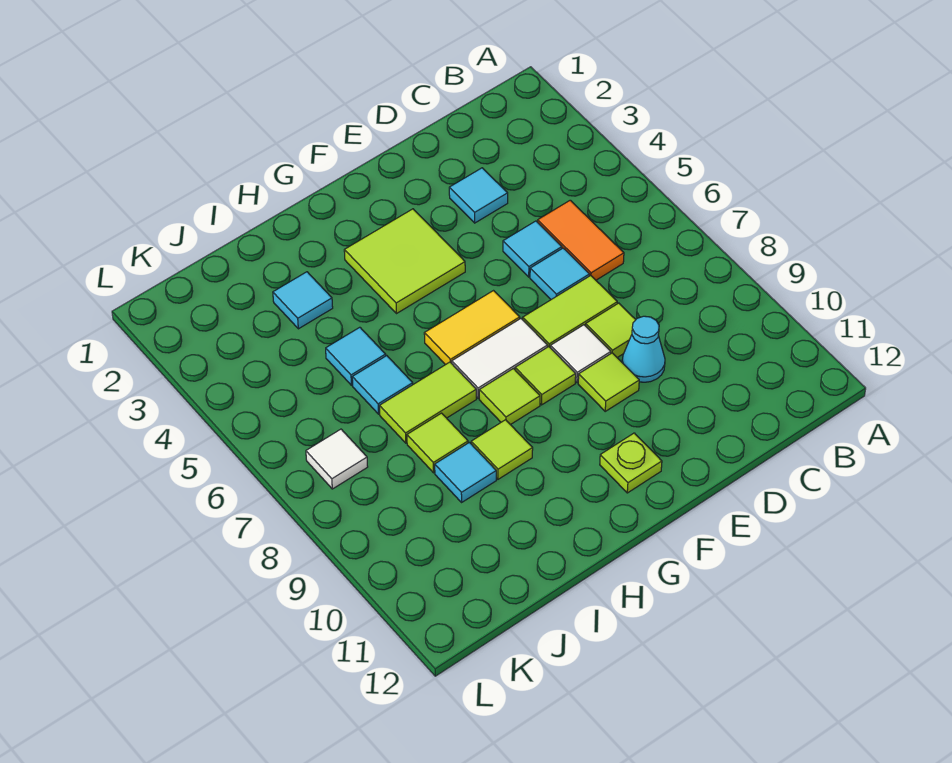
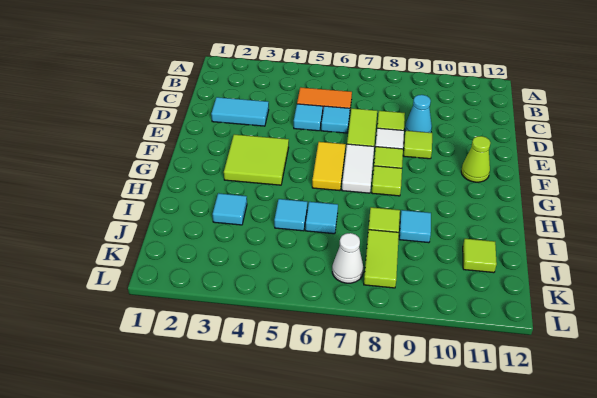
cyan 1x1 tile [449,168,508,223] -> cyan 1x2 tile [211,97,269,126]
lime 1x1 plate [600,433,662,493] -> lime 1x1 cone [461,136,491,182]
lime 1x2 tile [380,362,476,443] -> lime 1x2 tile moved to [364,230,399,288]
lime 1x1 tile [471,420,533,479] -> lime 1x1 tile moved to [463,239,497,273]
white 1x1 tile [306,429,368,489] -> white 1x1 cone [332,233,364,283]

